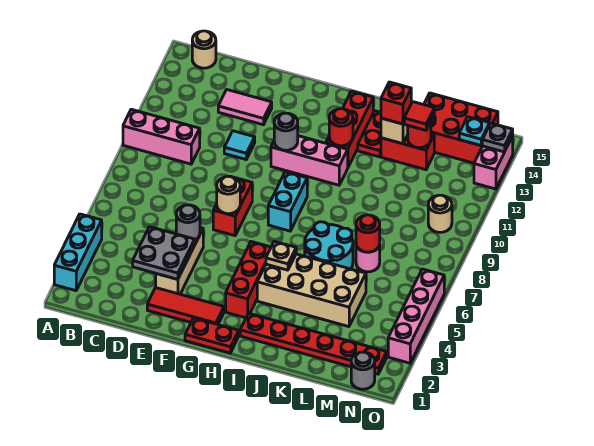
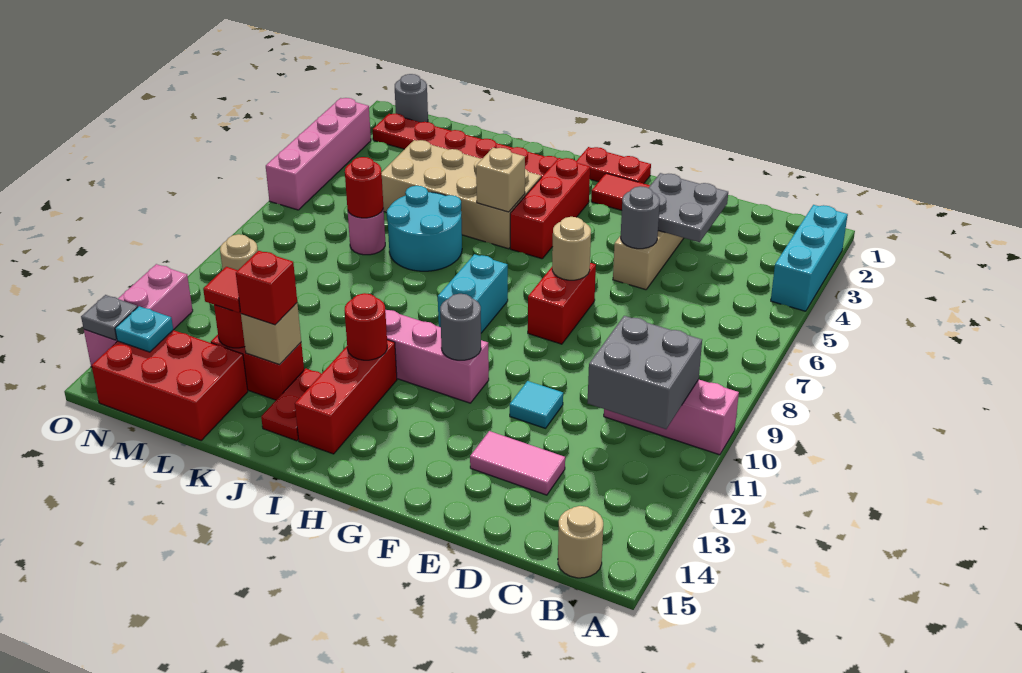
none -> grey 2x2 brick [588,316,702,429]
tan 1x1 plate [266,241,296,270] -> tan 1x1 brick [476,148,525,212]
pink 1x2 brick [474,137,513,189] -> pink 1x3 brick [84,264,193,367]

